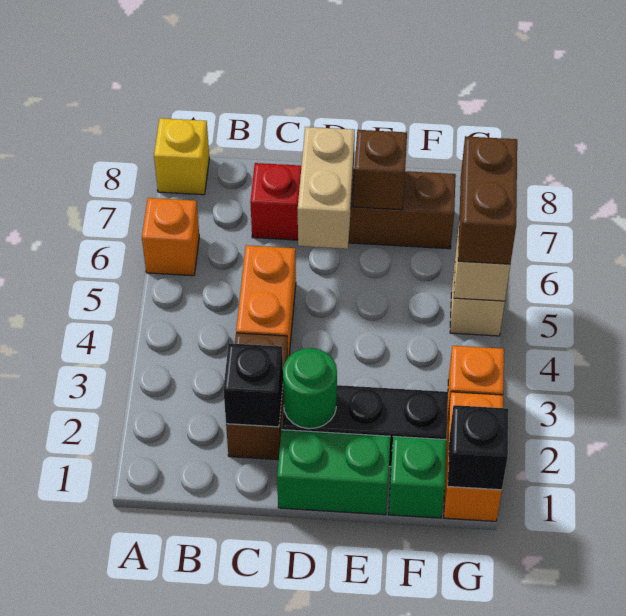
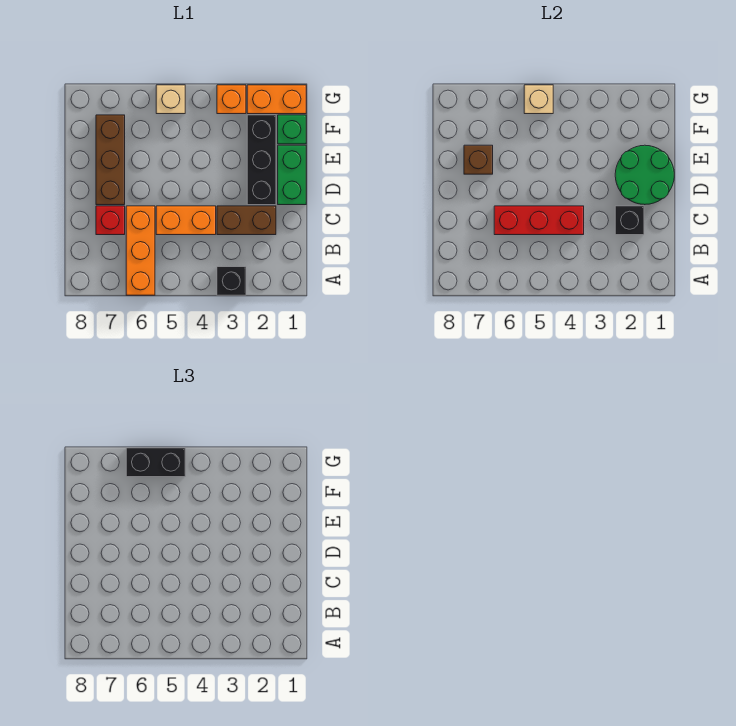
orange 1x1 brick [142,198,199,276] -> orange 1x3 brick [126,206,155,295]
yellow 1x1 brick [154,118,209,195] -> none
none -> red 1x3 brick [494,206,584,235]
green 1x1 round brick [283,348,337,429] -> green 2x2 round brick [615,145,674,205]
tan 1x2 brick [298,127,355,249] -> none
black 1x1 brick [448,405,508,490] -> black 1x1 brick moved to [217,267,246,295]
brown 1x2 brick [458,136,517,264] -> black 1x2 brick [126,448,185,477]

